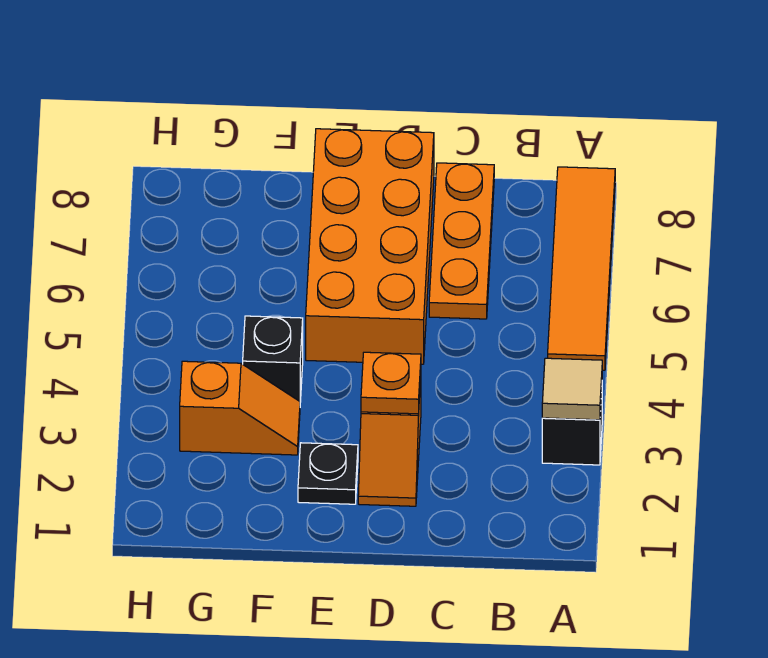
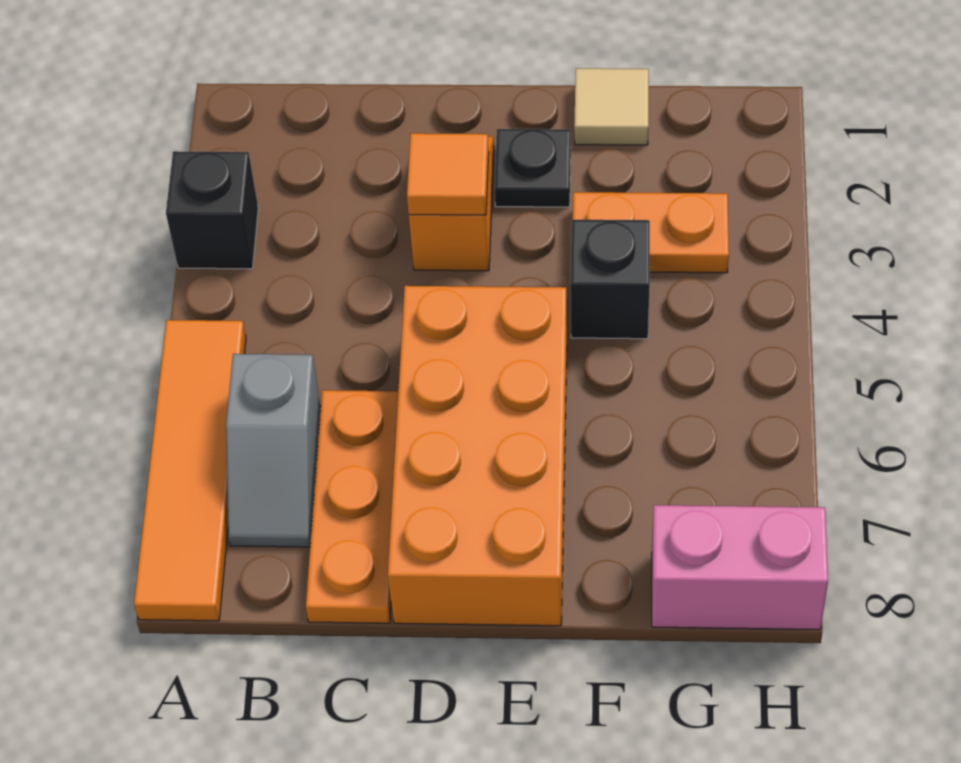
tan 1x1 tile [542,358,602,420] -> tan 1x1 tile moved to [574,68,649,145]
none -> grey 1x2 slope [226,354,321,547]
orange 1x1 plate [361,352,421,414] -> orange 1x1 tile [407,133,489,215]
orange 1x2 slope [180,361,300,455] -> orange 1x2 plate [573,192,729,273]
none -> pink 1x2 brick [652,505,828,630]

